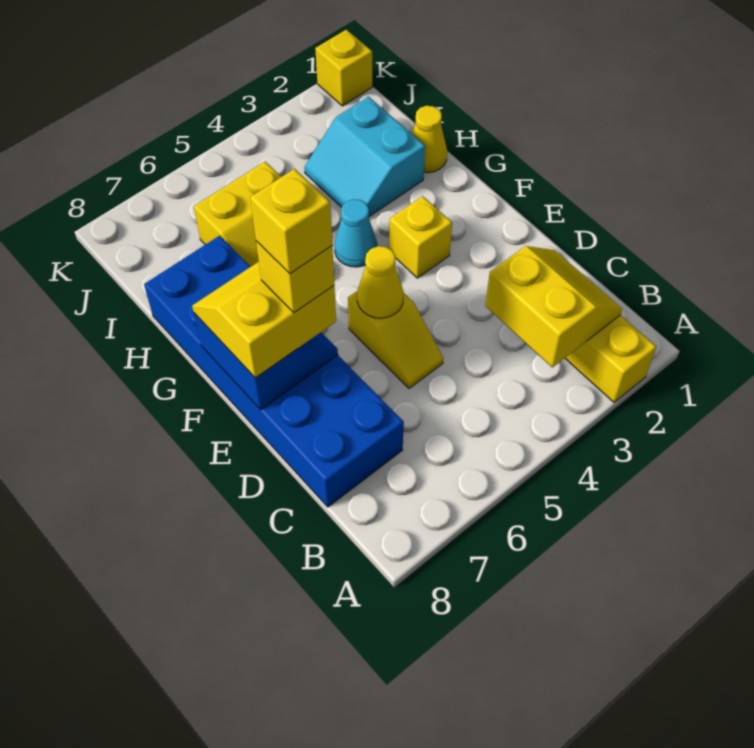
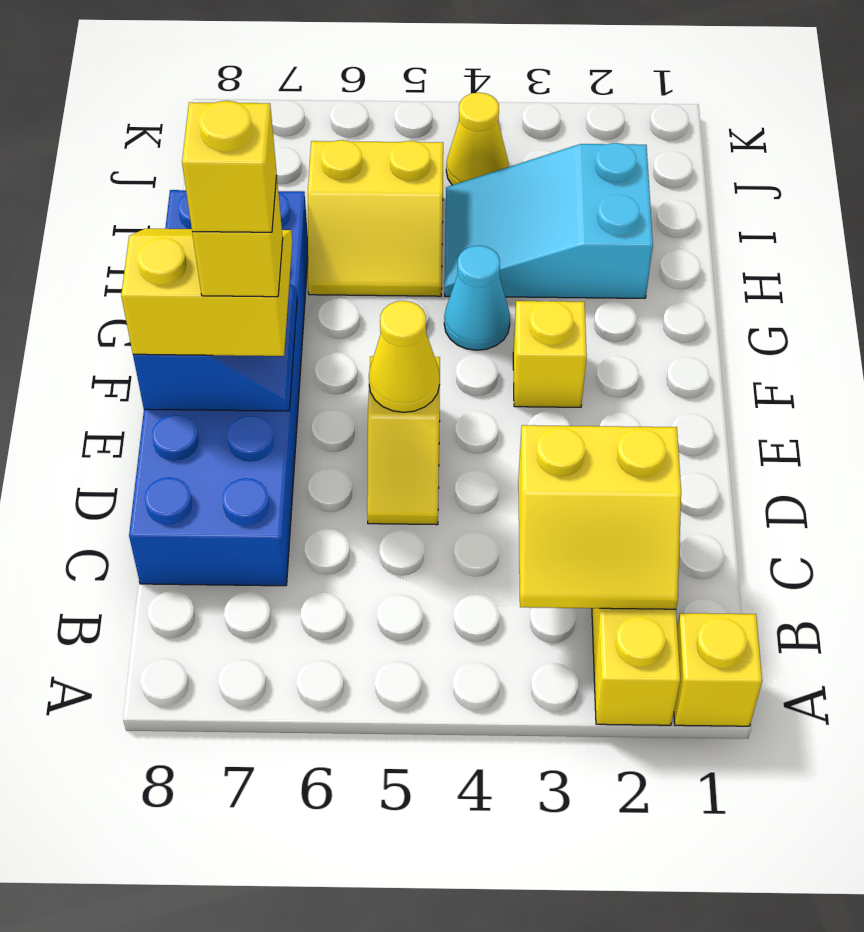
yellow 2x2 slope [485,246,622,367] -> yellow 2x2 slope turned to [518,425,681,609]
yellow 1x1 cone [412,106,447,173] -> yellow 1x1 cone moved to [446,93,509,185]
cyan 2x2 slope [304,97,425,216] -> cyan 2x3 slope [445,143,653,298]
yellow 1x1 brick [315,30,372,106] -> yellow 1x1 brick moved to [674,613,762,726]

